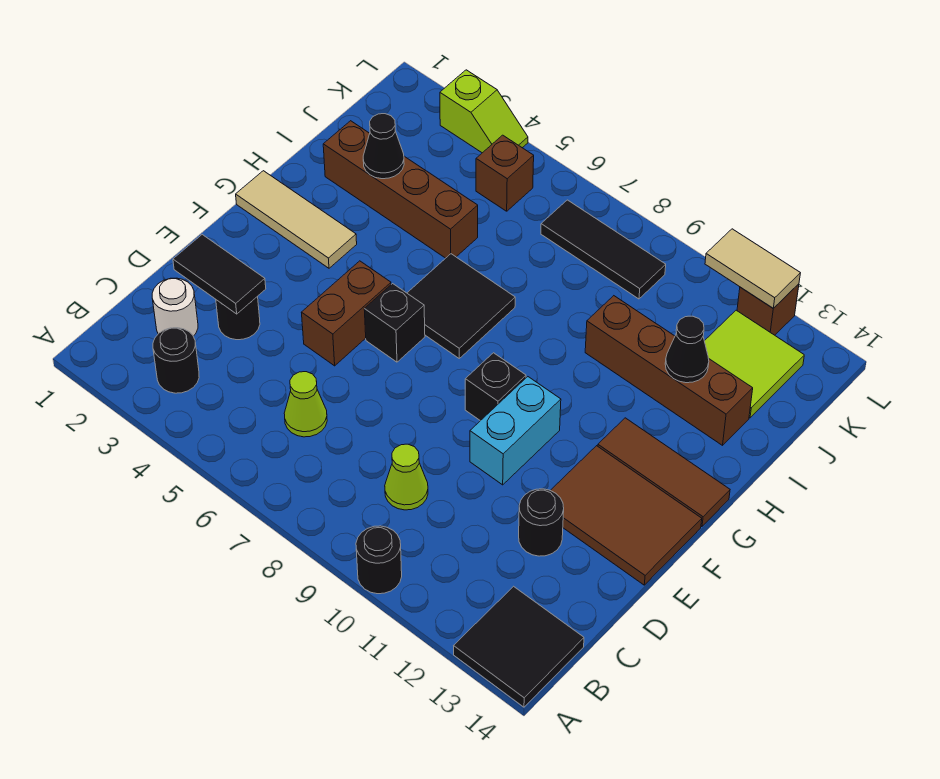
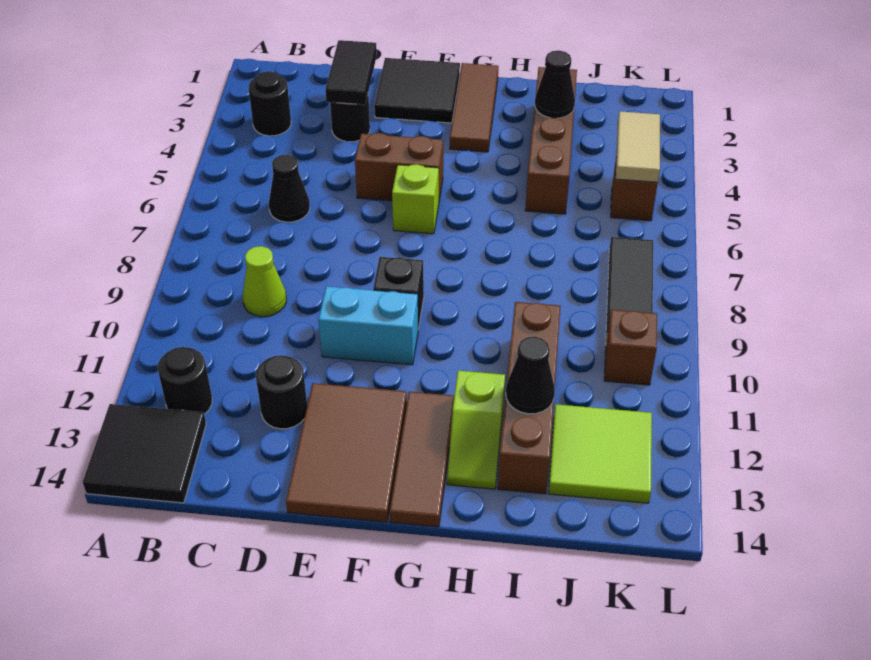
black 1x1 round brick [356,526,402,594] -> black 1x1 round brick moved to [158,347,212,414]
white 1x1 round brick [152,278,198,336] -> none
lime 1x1 cone [284,372,327,437] -> black 1x1 cone [269,155,310,222]
black 1x1 brick [364,284,425,362] -> lime 1x1 brick [392,164,439,234]
tan 1x3 tile [236,171,357,268] -> brown 1x3 tile [450,63,498,152]
black 2x2 tile [407,254,515,358] -> black 2x2 tile moved to [374,58,460,123]
lime 1x2 slope [440,70,528,153] -> lime 1x2 slope moved to [447,371,505,489]
tan 1x2 tile [705,229,800,308] -> tan 1x2 tile moved to [616,111,660,182]
brown 1x1 brick [737,284,799,335] -> brown 1x1 brick moved to [604,310,657,385]

